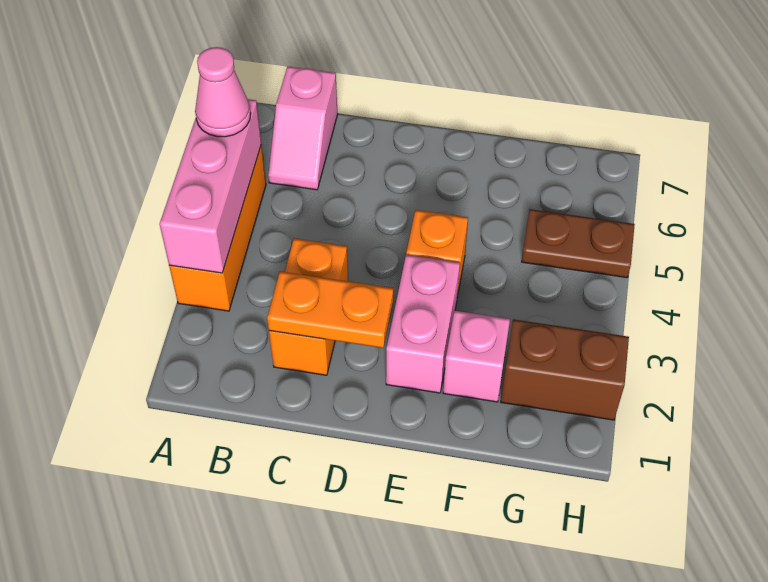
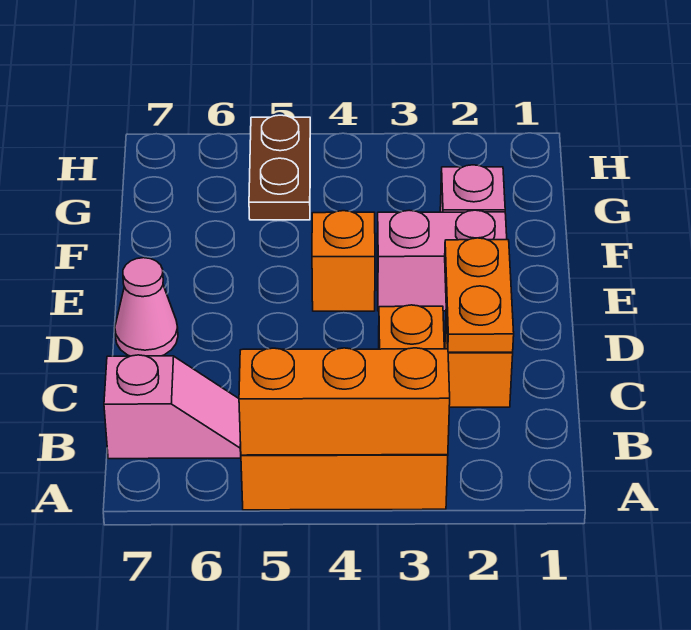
pink 1x3 brick [160,99,261,273] -> orange 1x3 brick [239,348,450,455]
pink 1x1 cone [195,47,251,137] -> pink 1x1 cone moved to [115,258,178,356]
brown 1x2 brick [501,319,629,420] -> none

